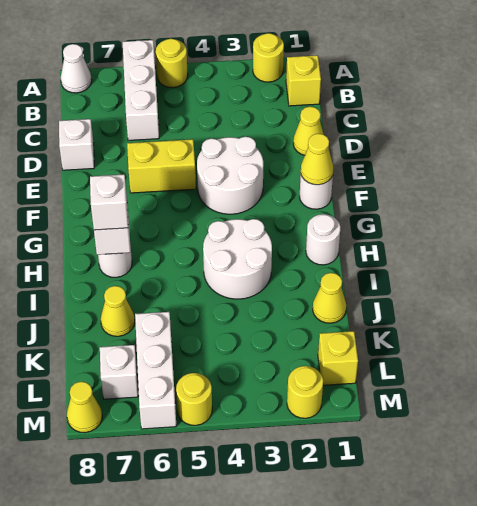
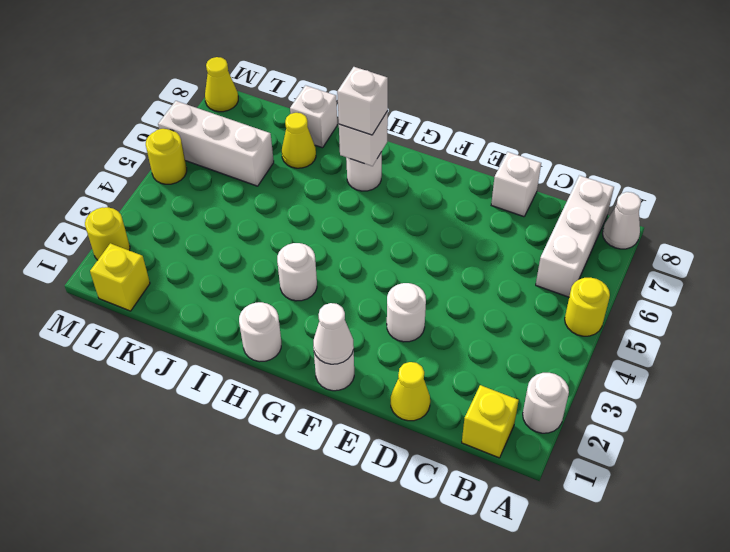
yellow 1x1 round brick [253,33,284,82] -> white 1x1 round brick [523,373,569,433]
white 1x3 brick [123,40,159,140] -> white 1x3 brick turned to [536,175,614,297]
white 2x2 round brick [197,137,263,214] -> white 1x1 round brick [387,283,426,342]
yellow 1x2 brick [127,139,196,193] -> none
yellow 1x1 cone [301,134,333,185] -> white 1x1 cone [313,303,354,364]
white 2x2 round brick [203,219,272,299] -> white 1x1 round brick [277,243,317,301]
yellow 1x1 cone [313,273,346,323] -> none
white 1x1 brick [100,345,138,399] -> white 1x1 brick moved to [290,85,337,148]

